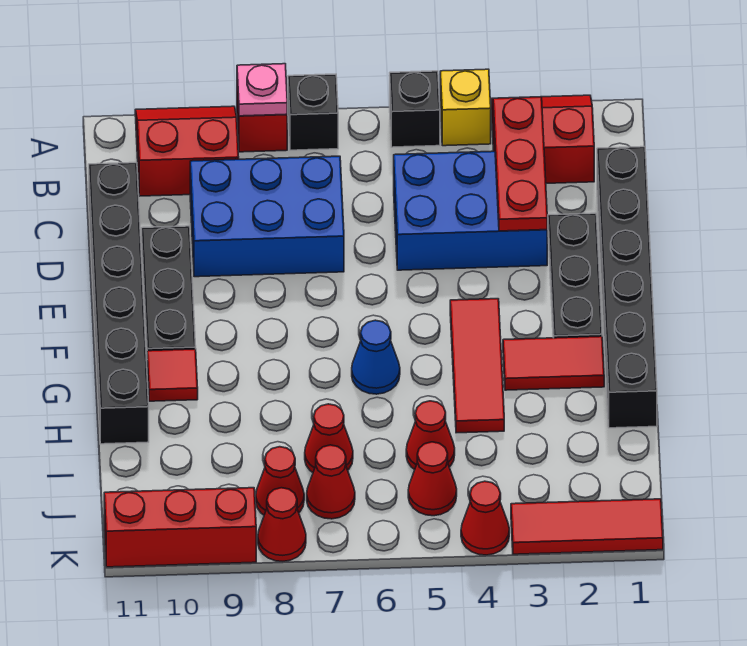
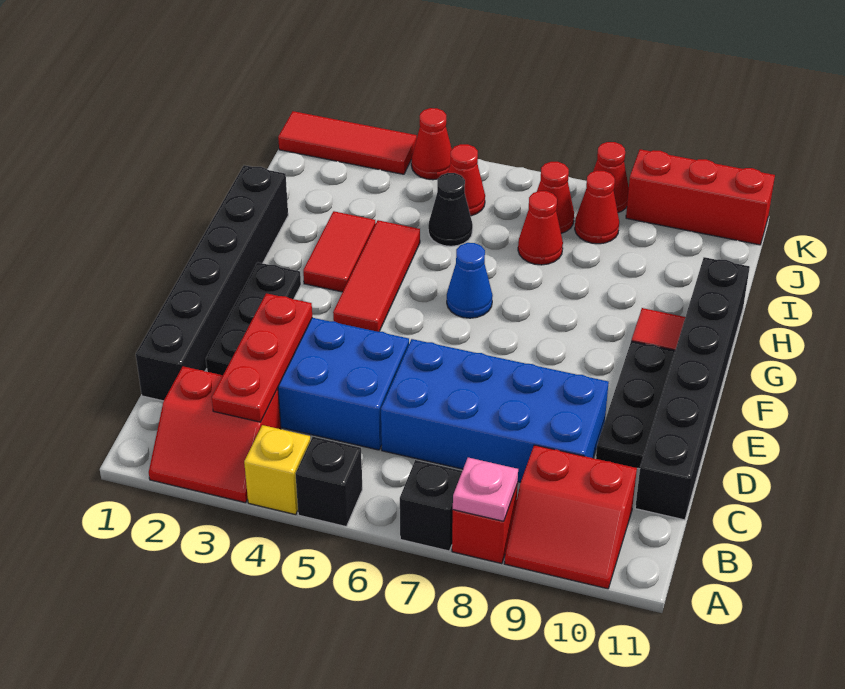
blue 2x3 brick [190,156,344,277] -> blue 2x4 brick [381,339,609,482]
red 1x2 tile [503,336,604,390] -> red 1x2 tile turned to [303,211,376,292]
red 1x1 cone [406,401,455,470] -> black 1x1 cone [428,173,473,246]

